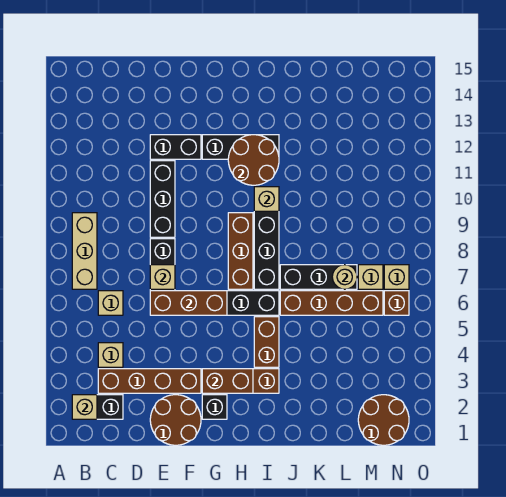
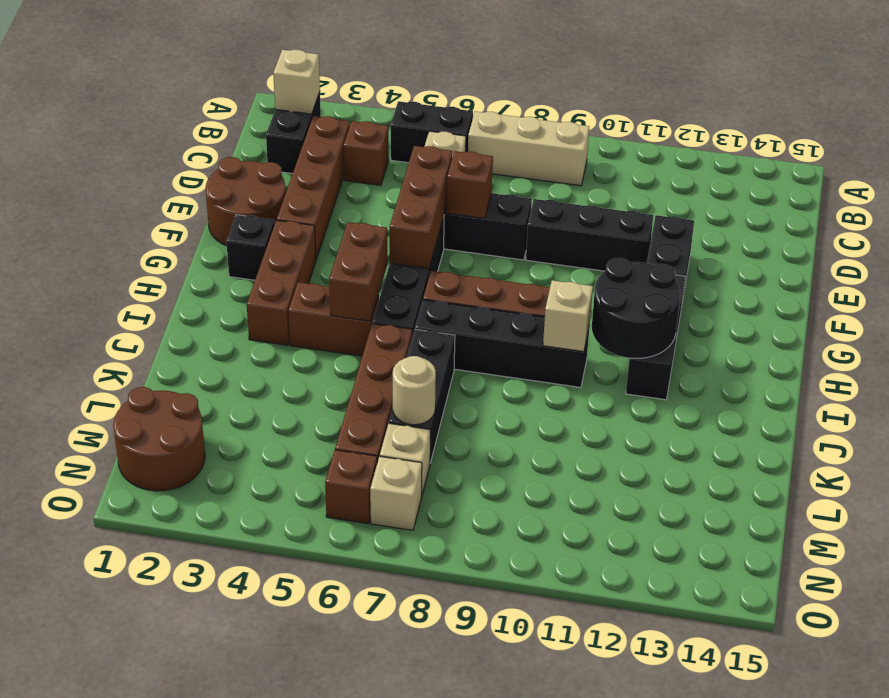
none -> black 1x2 brick [391,101,473,163]
tan 1x1 brick [98,343,123,367] -> brown 1x1 brick [344,121,389,185]
tan 1x1 brick [150,265,175,289] -> brown 1x1 brick [447,151,493,218]
brown 1x2 brick [202,369,253,393] -> brown 1x2 brick moved to [329,222,387,321]
brown 2x2 round brick [228,135,279,185] -> black 2x2 round brick [592,258,680,358]

